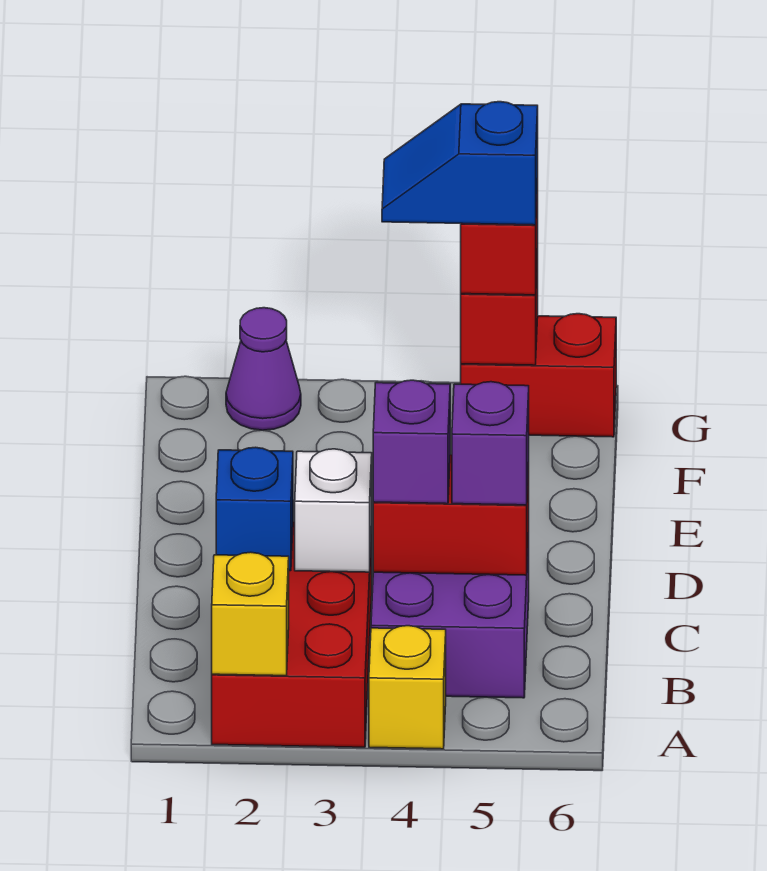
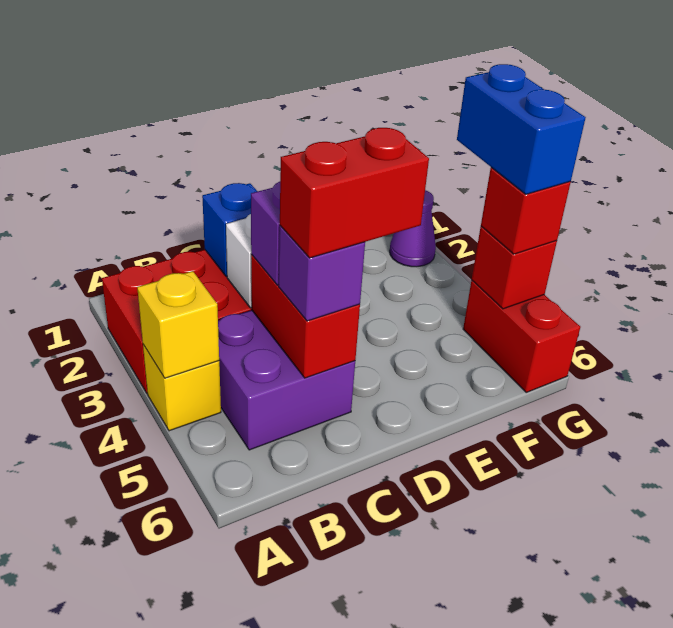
yellow 1x1 brick [212,552,289,676] -> yellow 1x1 brick moved to [137,271,219,378]
none -> red 1x2 brick [280,128,429,258]
blue 1x2 slope [382,102,538,225] -> blue 1x2 brick [457,64,586,194]

